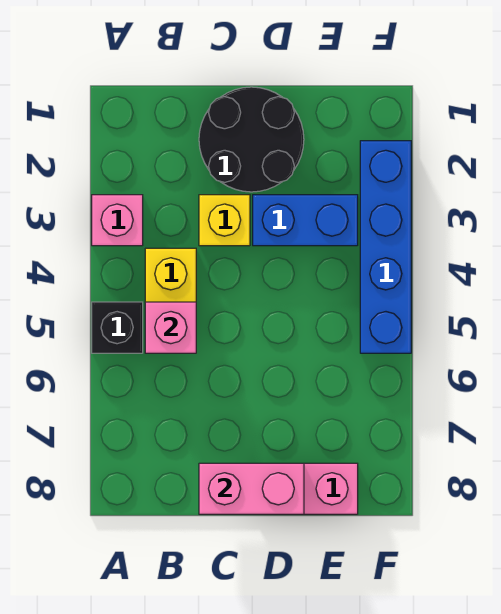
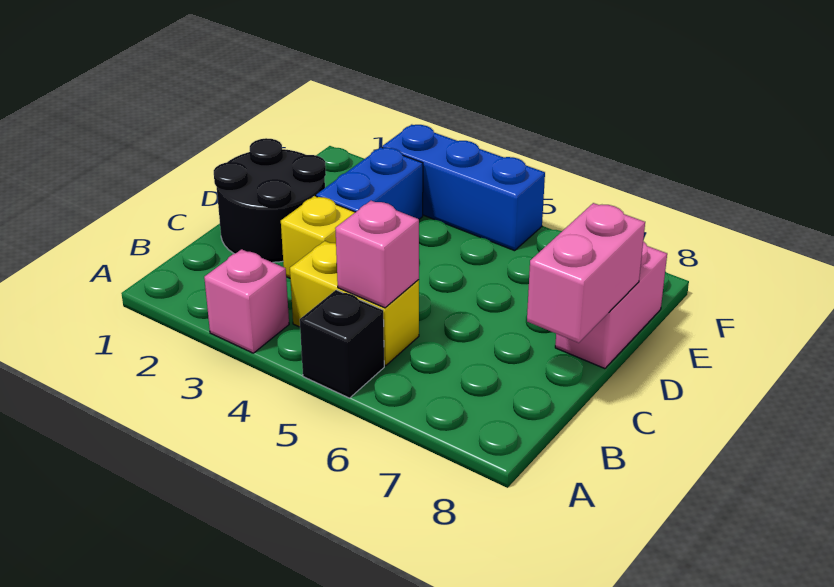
blue 1x4 brick [360,141,411,353] -> blue 1x3 brick [382,125,545,251]

